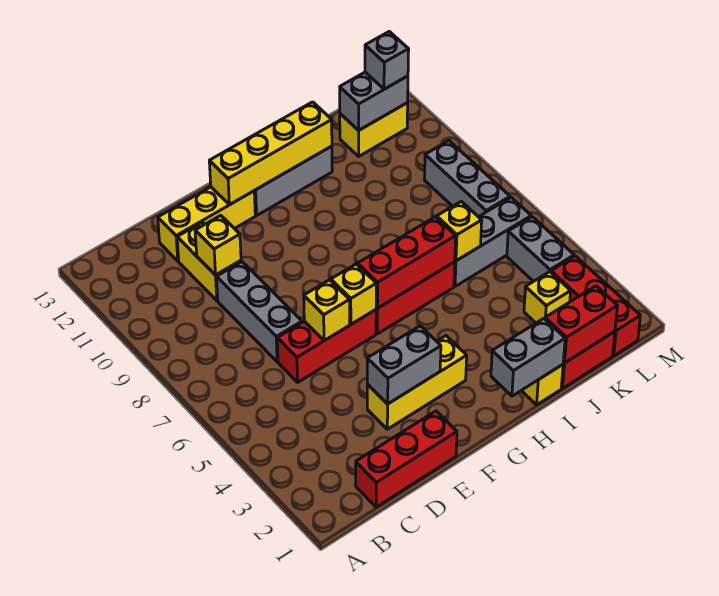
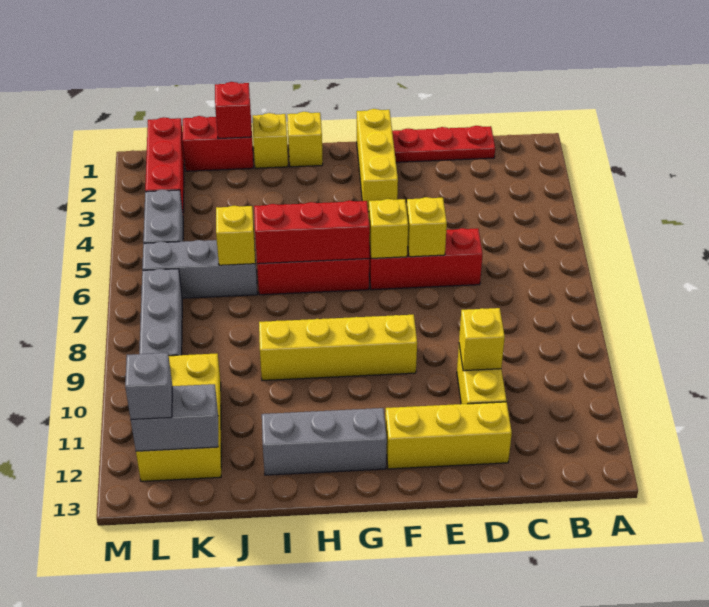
red 1x3 brick [356,411,457,507] -> red 1x3 plate [392,126,495,162]
grey 1x3 brick [217,262,302,362] -> none
yellow 1x3 brick [367,336,467,429] -> yellow 1x3 brick turned to [357,109,398,212]
grey 1x2 brick [367,326,441,404] -> none
yellow 1x4 brick [209,102,332,205] -> yellow 1x4 brick moved to [259,315,417,381]
grey 1x2 brick [491,318,565,396] -> none
red 1x2 brick [545,286,617,363] -> red 1x1 brick [215,82,251,139]
yellow 1x1 brick [524,272,571,323] -> yellow 1x1 brick moved to [287,112,323,167]
yellow 1x2 brick [340,103,408,156] -> yellow 2x3 brick [136,354,221,481]

